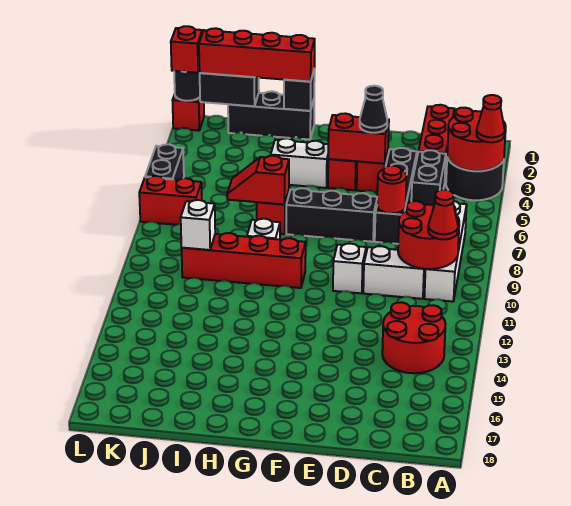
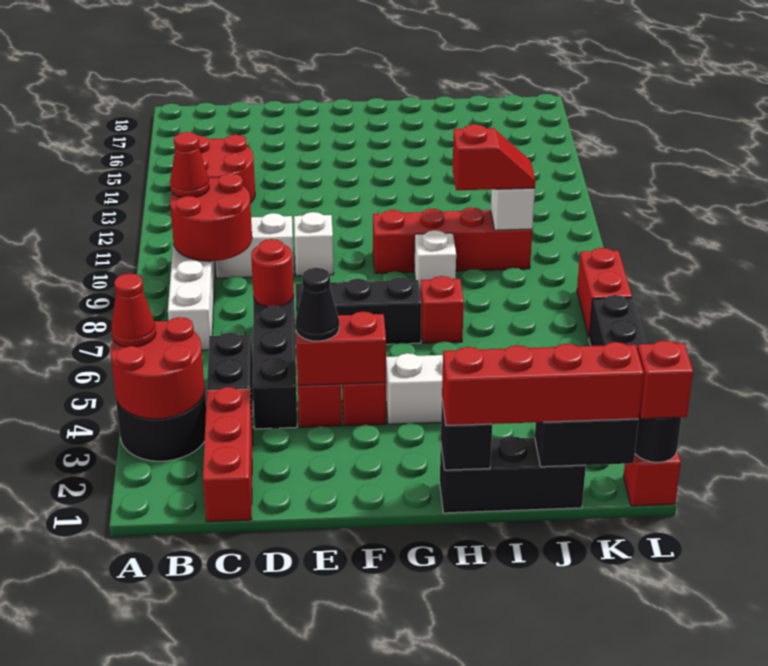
red 1x2 slope [227,156,289,205] -> red 1x2 slope moved to [453,124,535,190]
red 1x2 brick [139,176,202,225] -> red 1x2 brick turned to [577,248,632,337]

